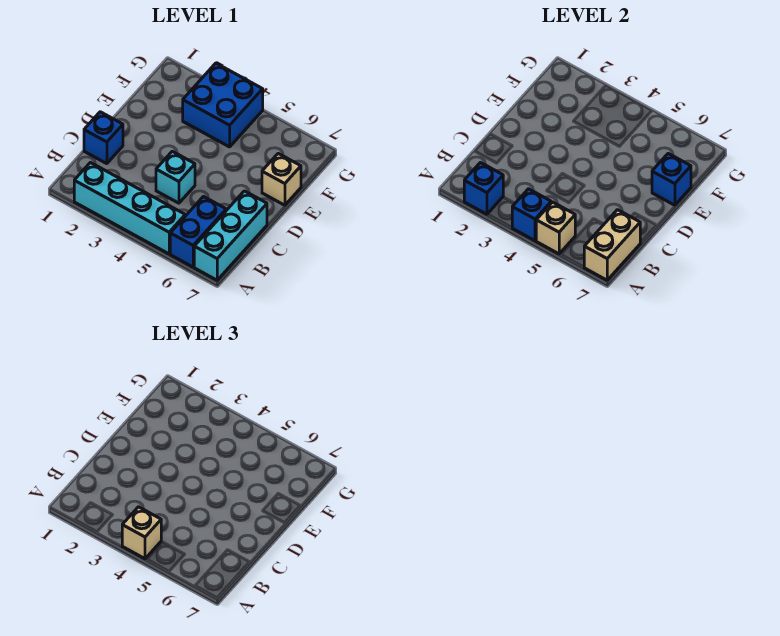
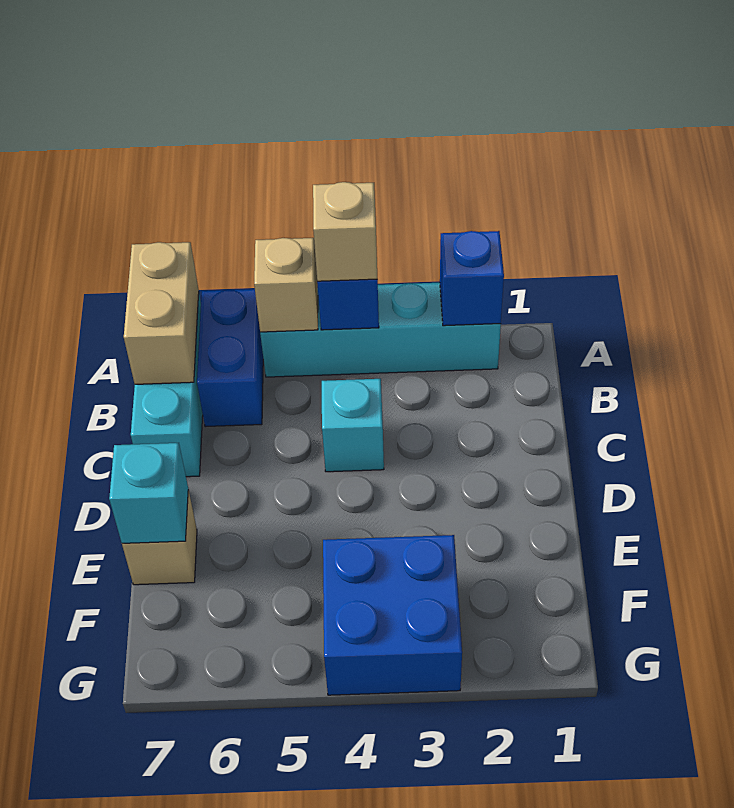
blue 1x1 brick [84,112,123,164] -> none
blue 1x1 brick [652,154,691,205] -> cyan 1x1 brick [109,443,188,543]

